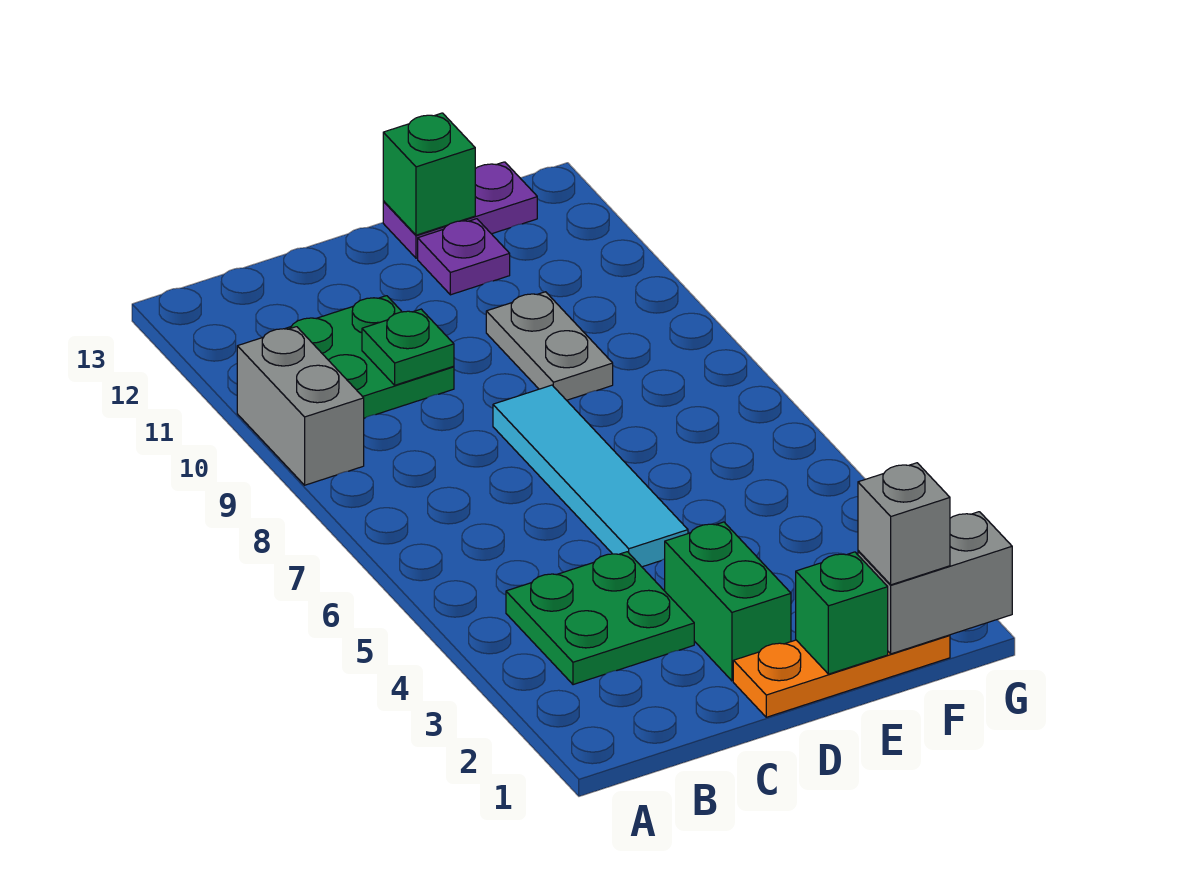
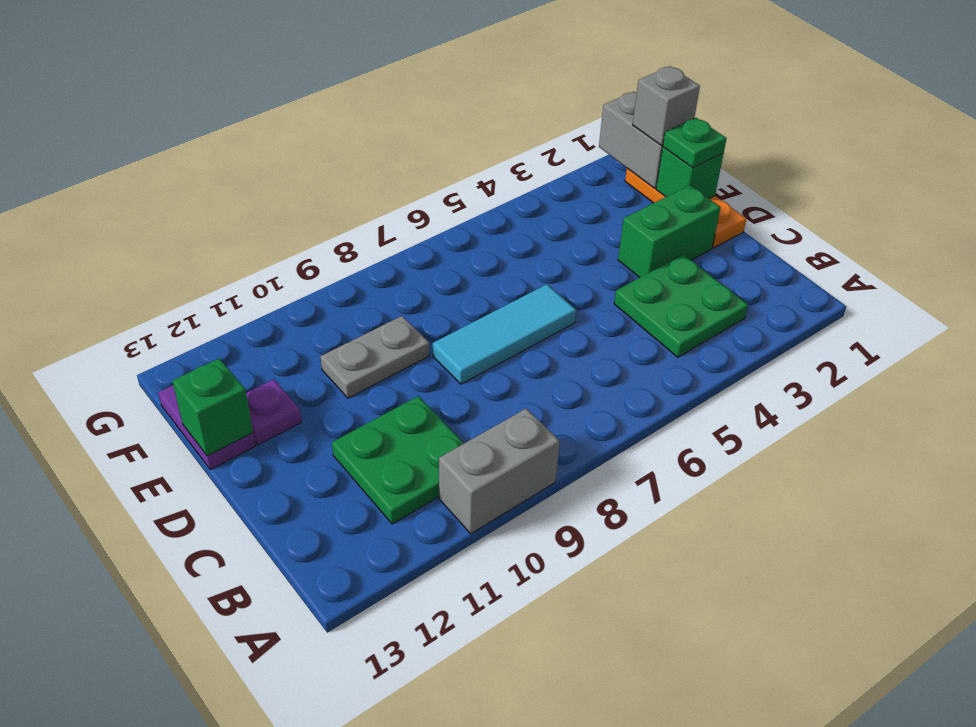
green 1x1 plate [362,309,454,385] -> green 1x1 plate moved to [663,118,727,168]
cyan 1x4 tile [493,385,688,567] -> cyan 1x3 tile [433,284,576,384]

